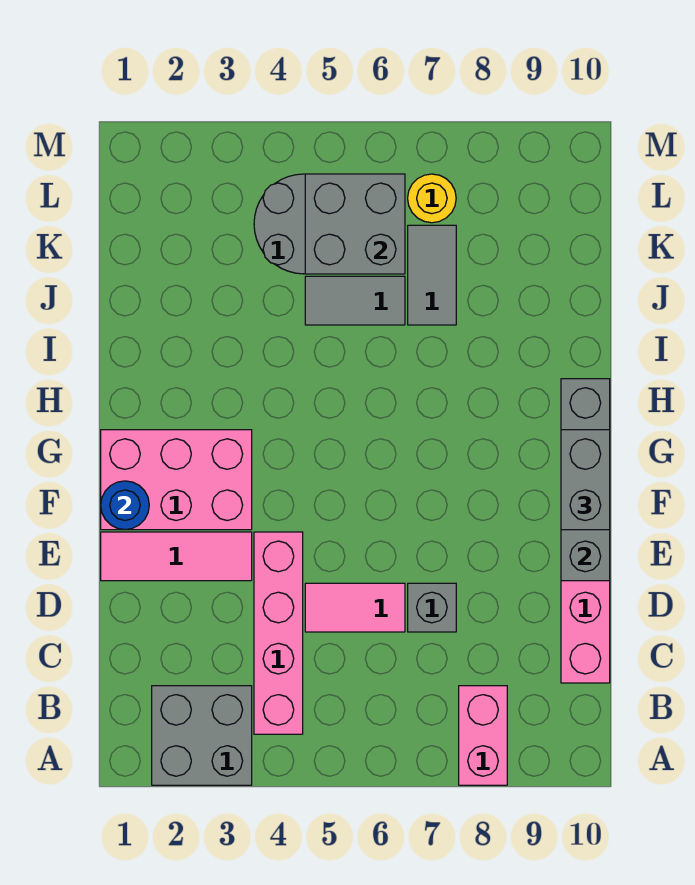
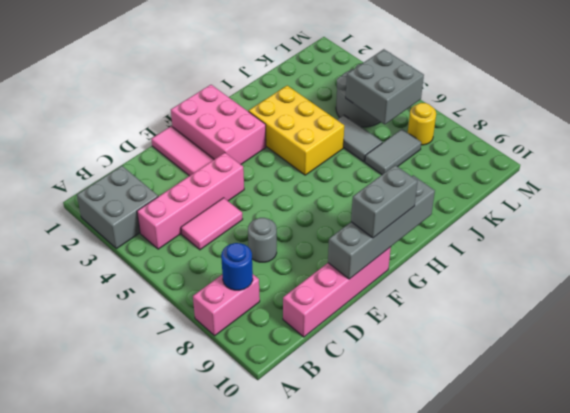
pink 1x2 tile [305,583,405,632] -> pink 1x2 tile turned to [181,198,243,250]
grey 1x1 brick [408,583,456,632] -> grey 1x1 round brick [248,218,277,262]
blue 1x1 round brick [101,481,149,530] -> blue 1x1 round brick moved to [221,243,253,290]
none -> yellow 2x3 brick [248,86,344,175]

